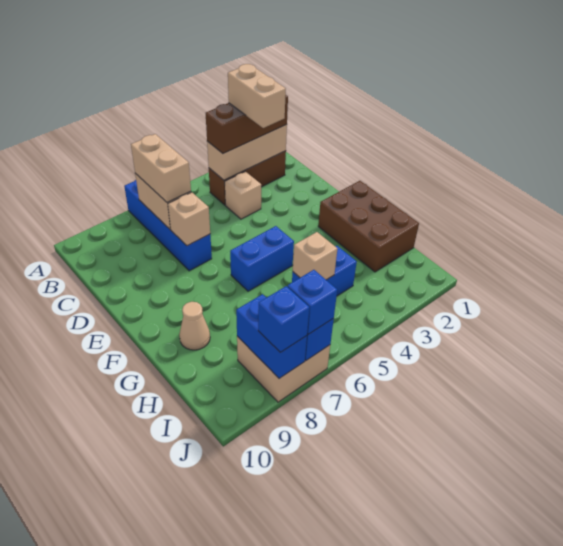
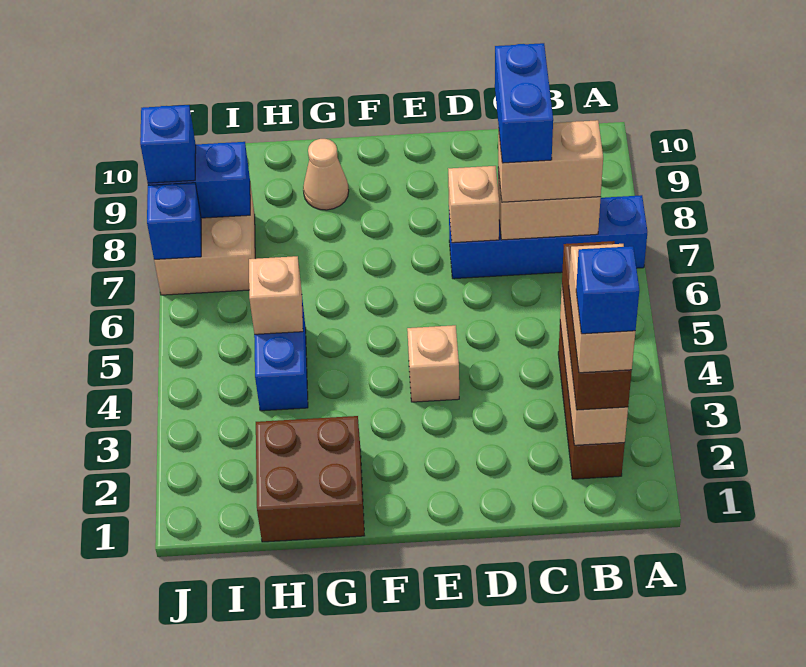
tan 1x2 brick [228,64,286,128] -> tan 1x2 brick turned to [569,244,635,373]
tan 1x1 brick [225,171,261,219] -> tan 1x1 brick moved to [407,325,459,402]
brown 2x3 brick [318,181,419,272] -> brown 2x2 brick [256,416,364,542]
blue 1x2 brick [230,226,294,291] -> blue 1x2 brick moved to [495,43,553,163]
blue 1x1 brick [288,270,337,334] -> blue 1x1 brick moved to [576,246,639,334]

